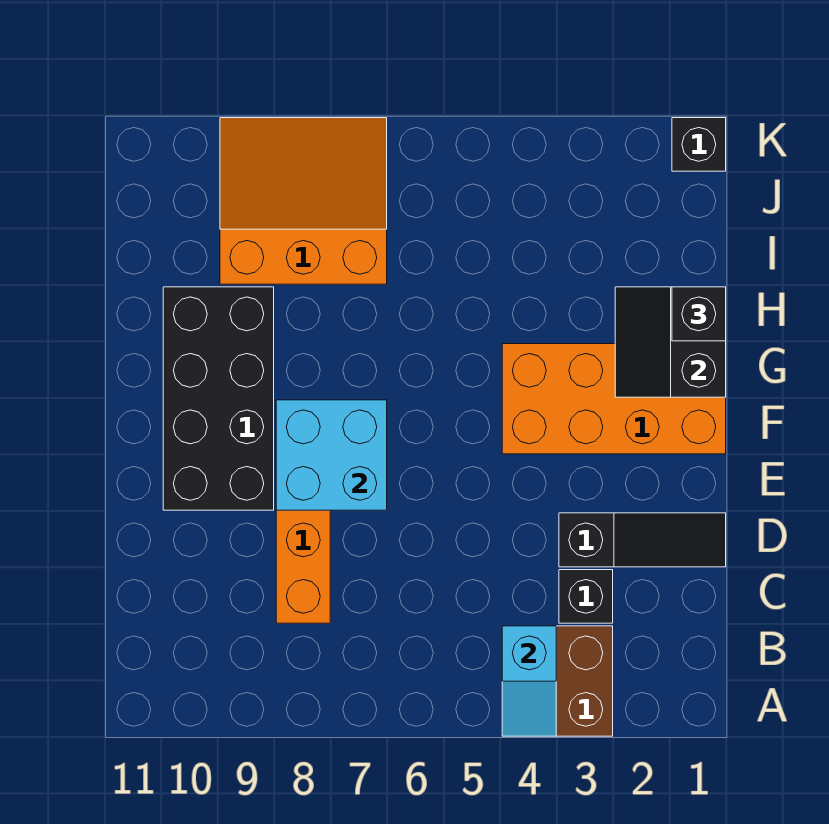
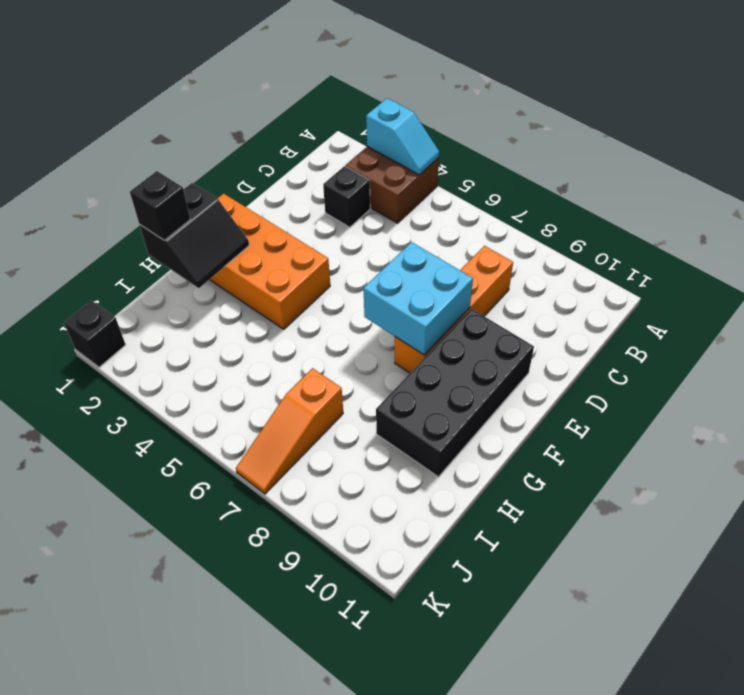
cyan 1x2 slope [502,626,556,736] -> cyan 1x2 slope turned to [366,98,439,175]
black 1x3 slope [559,513,726,567] -> none
orange 3x3 slope [220,118,387,284] -> orange 1x3 slope [236,368,343,494]

